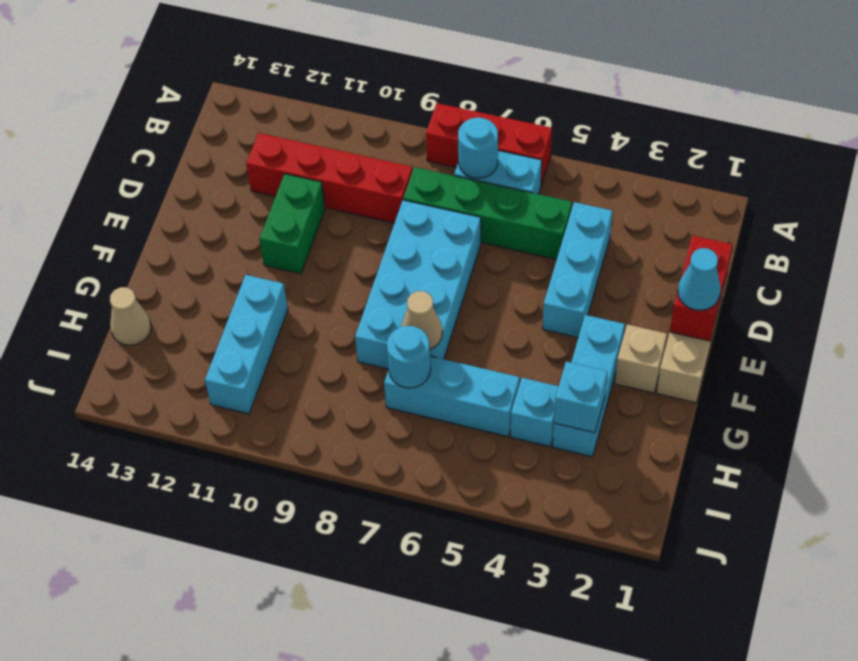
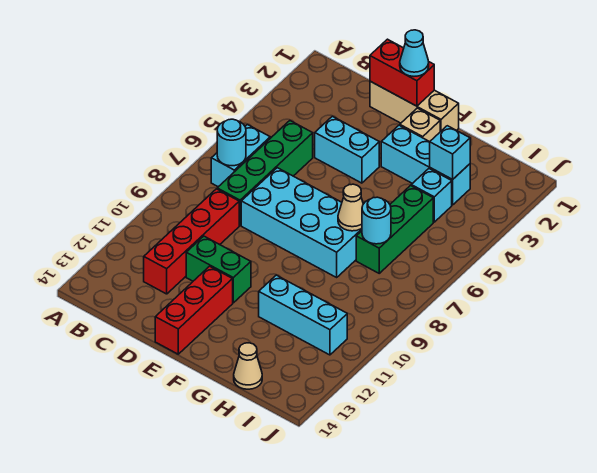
red 1x3 brick [426,103,552,185] -> red 1x3 brick moved to [155,266,233,354]
cyan 1x3 brick [543,202,612,337] -> cyan 1x2 brick [315,116,379,183]
cyan 1x3 brick [384,356,520,437] -> green 1x3 brick [356,186,433,273]

